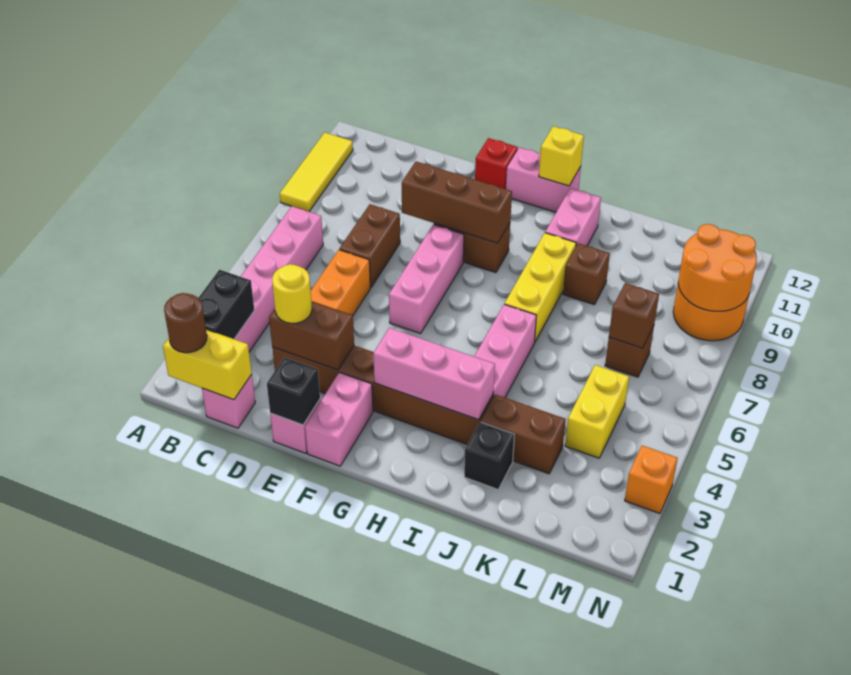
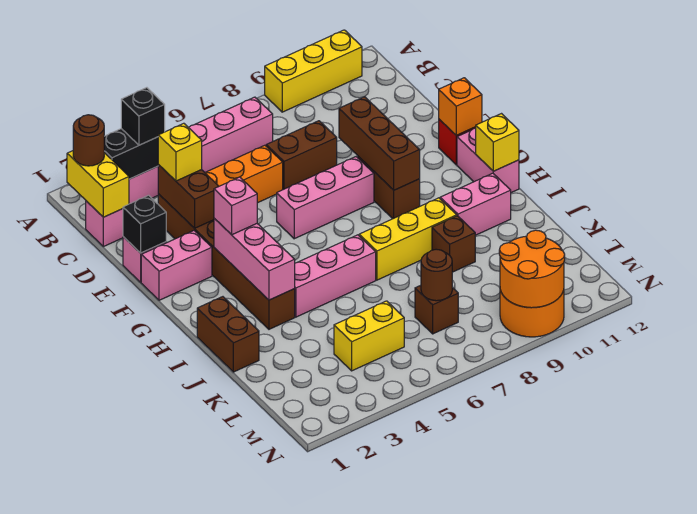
yellow 1x3 tile [280,133,353,212] -> yellow 1x3 brick [265,30,362,112]
yellow 1x1 round brick [272,264,312,323] -> yellow 1x1 brick [158,123,202,181]
none -> pink 1x1 brick [214,177,257,235]
black 1x1 brick [464,422,514,489] -> black 1x1 brick moved to [121,88,165,145]
brown 1x2 brick [481,394,566,474] -> brown 1x2 brick moved to [197,297,259,372]
brown 1x1 brick [609,283,659,348] -> brown 1x1 round brick [421,249,452,301]
orange 1x1 brick [625,446,678,513] -> orange 1x1 brick moved to [439,78,482,135]

